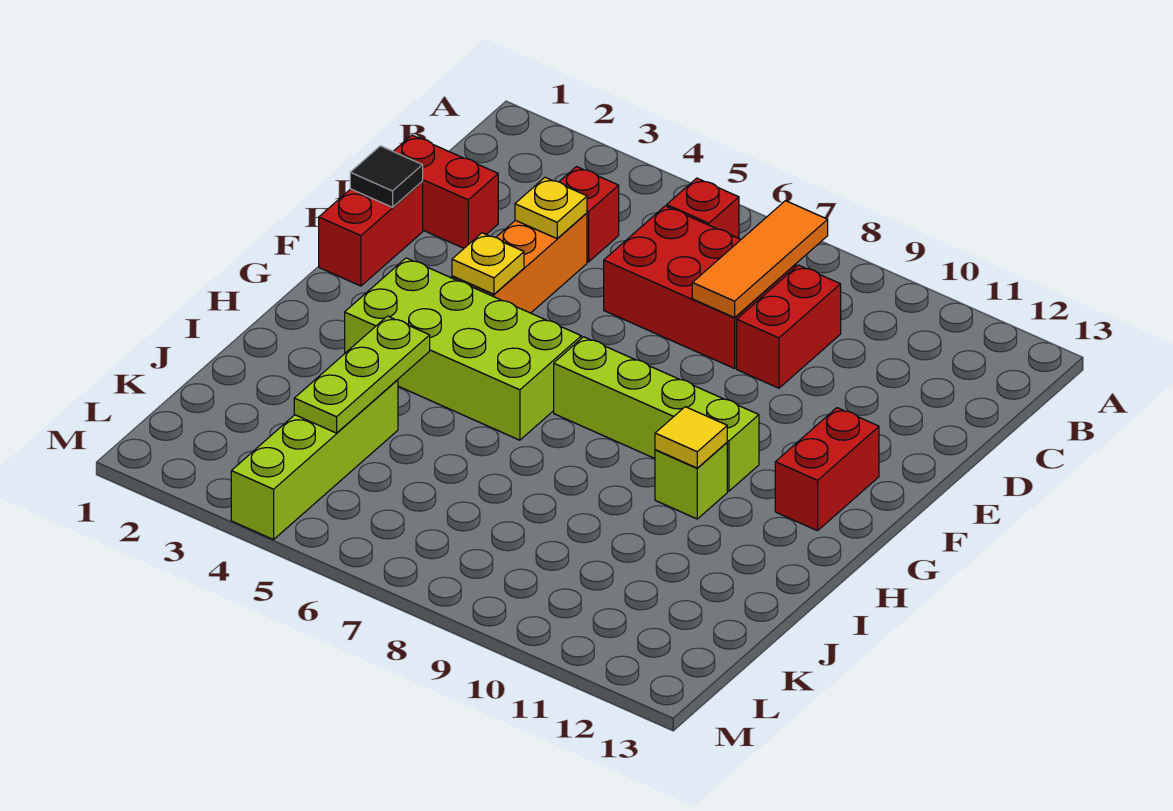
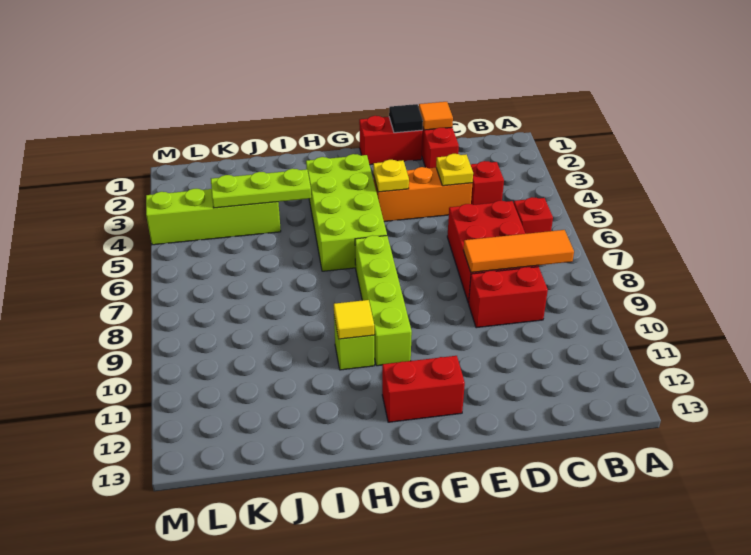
none -> orange 1x1 tile [419,102,453,130]

